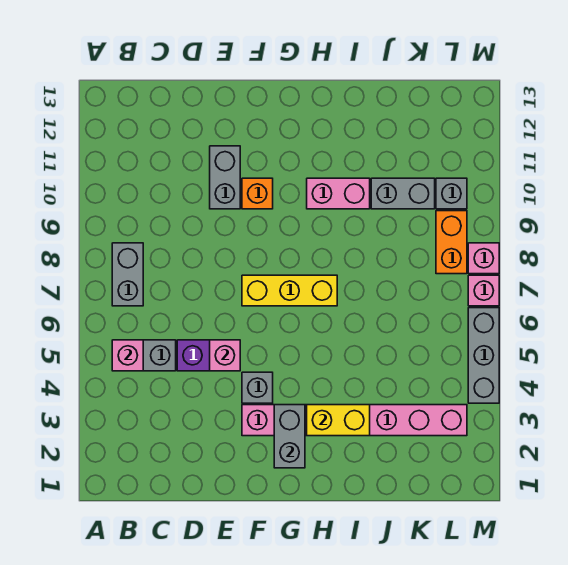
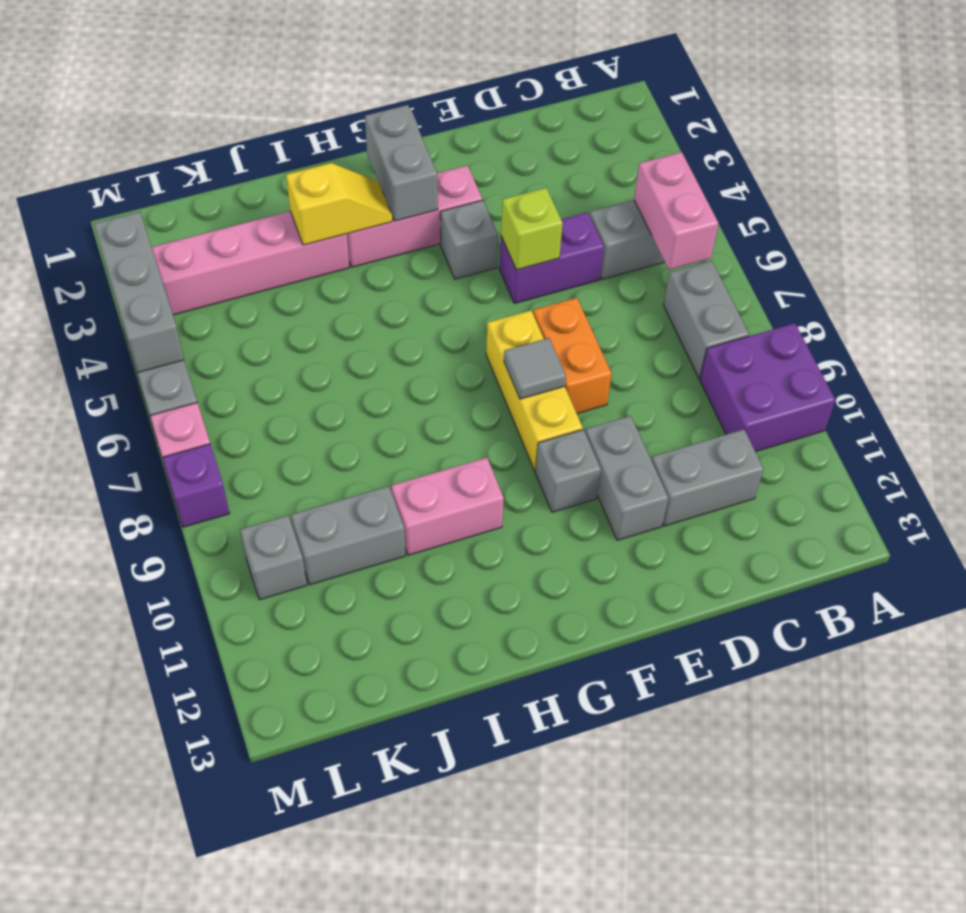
none -> purple 2x2 brick [700,323,835,452]
pink 1x1 brick [112,340,143,371] -> pink 1x2 brick [634,152,719,270]
none -> grey 1x2 brick [651,429,764,526]
pink 1x1 brick [210,340,240,371] -> lime 1x1 brick [501,188,563,270]
yellow 1x3 brick [242,275,337,306] -> yellow 1x3 brick turned to [486,310,583,471]
none -> grey 1x1 tile [504,338,566,399]
orange 1x1 brick [242,178,273,209] -> grey 1x1 brick [535,430,601,512]
yellow 1x2 brick [307,405,370,436] -> yellow 1x2 slope [286,163,392,245]
orange 1x2 brick [436,211,467,274] -> orange 1x2 brick moved to [533,298,612,413]
none -> grey 1x3 brick [94,212,184,373]
pink 1x1 brick [468,243,499,274] -> purple 1x1 brick [163,444,230,527]

